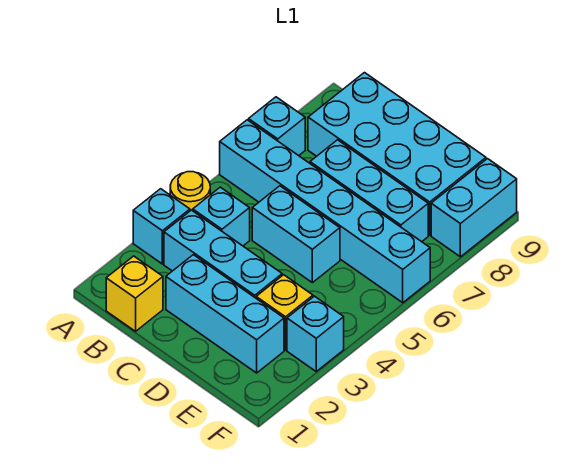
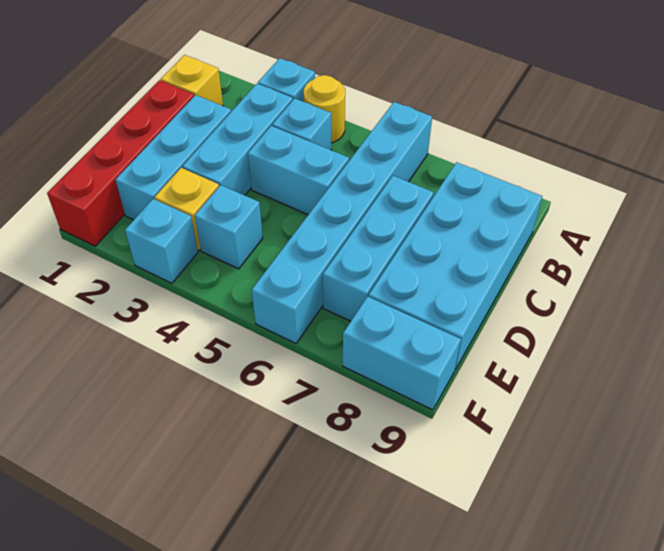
cyan 1x1 brick [249,97,305,156] -> cyan 1x1 brick moved to [195,185,263,269]
none -> red 1x4 brick [47,80,194,246]
cyan 1x2 brick [252,186,340,283] -> cyan 1x2 brick turned to [248,126,349,215]

